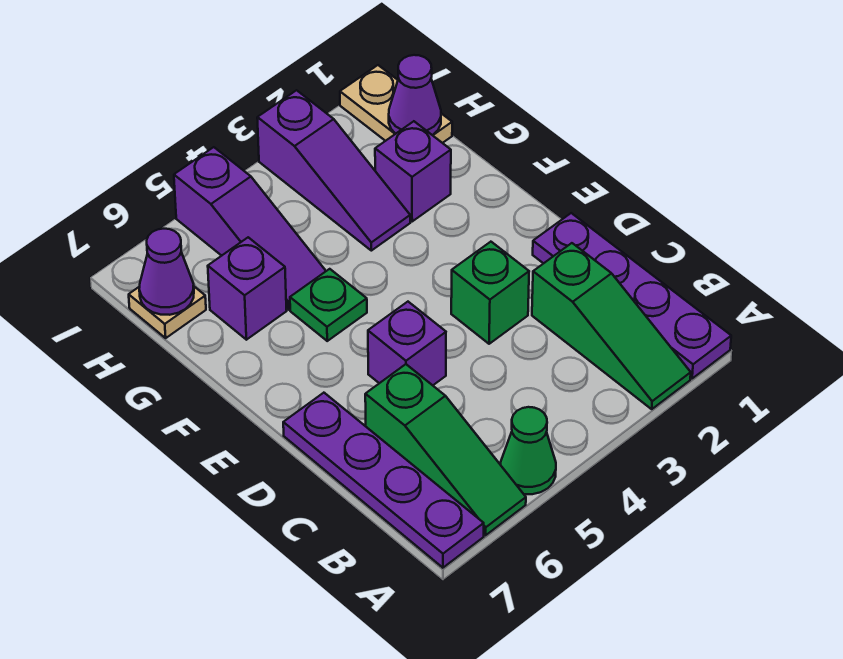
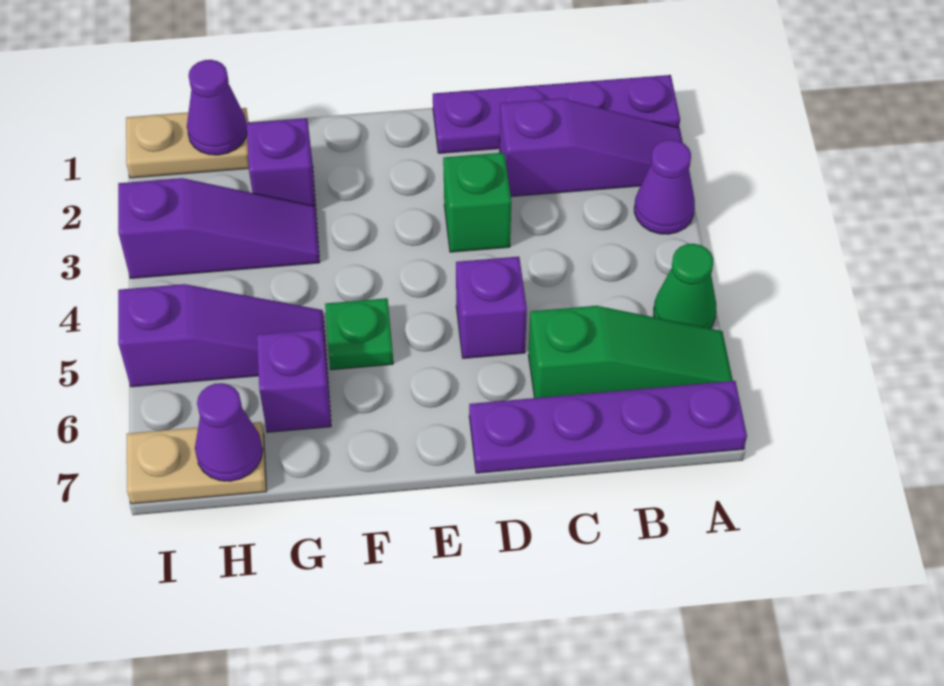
green 1x3 slope [532,243,691,409] -> purple 1x3 slope [500,98,683,197]
none -> purple 1x1 cone [634,140,695,234]
tan 1x1 plate [129,287,206,338] -> tan 1x2 plate [127,422,266,504]

